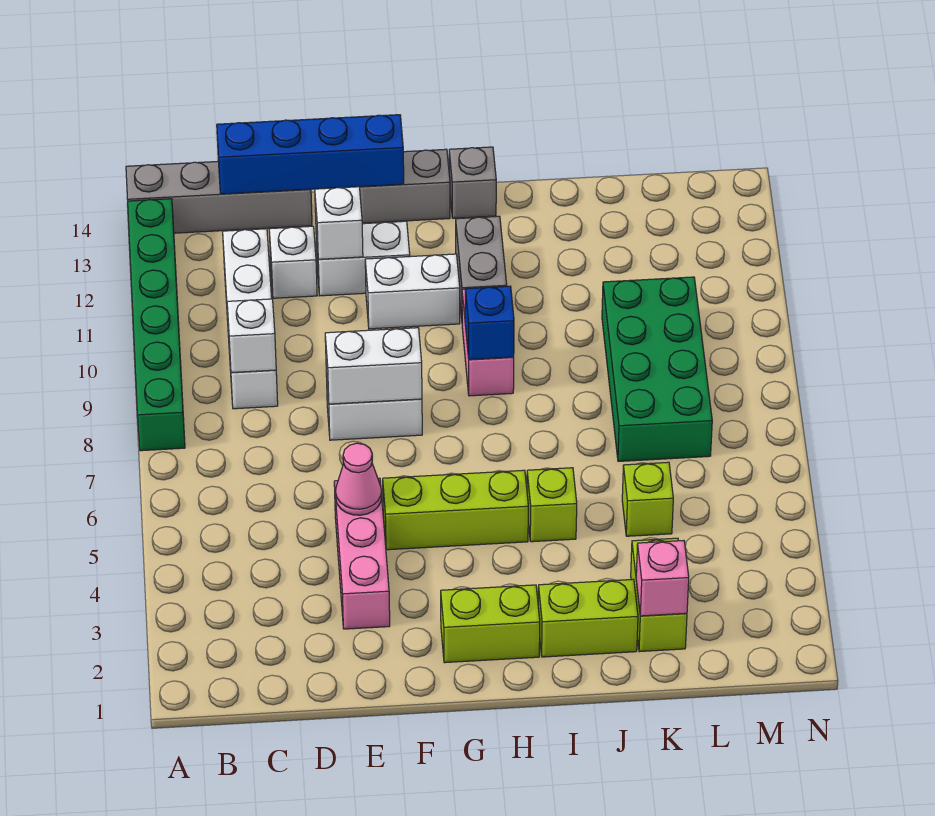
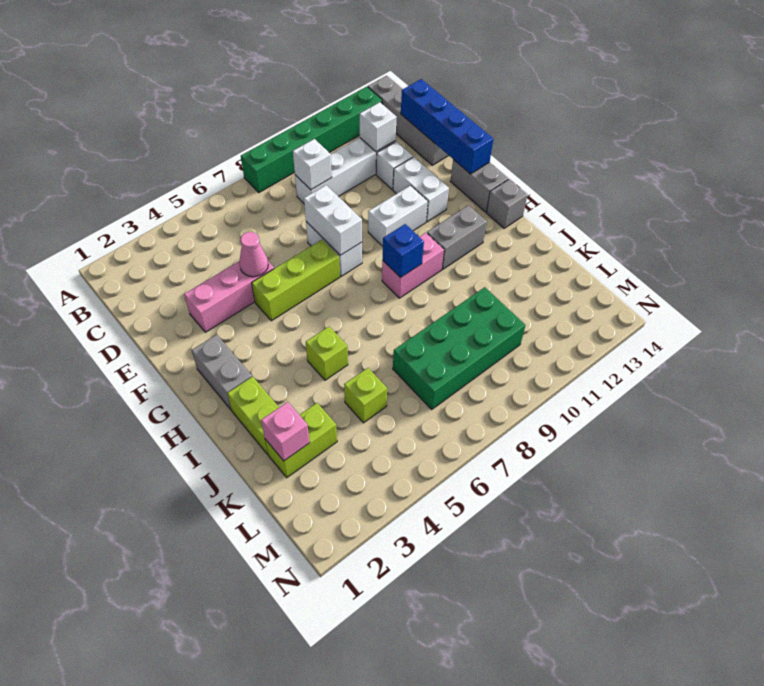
white 1x1 brick [315,187,363,259] -> white 1x1 brick moved to [360,102,397,152]
lime 1x3 brick [383,470,528,550] -> lime 1x3 brick turned to [252,240,340,321]
white 1x2 brick [365,254,460,329] -> white 1x2 brick turned to [368,185,428,246]
lime 1x2 brick [441,585,540,663] -> grey 1x2 brick [192,334,252,410]

